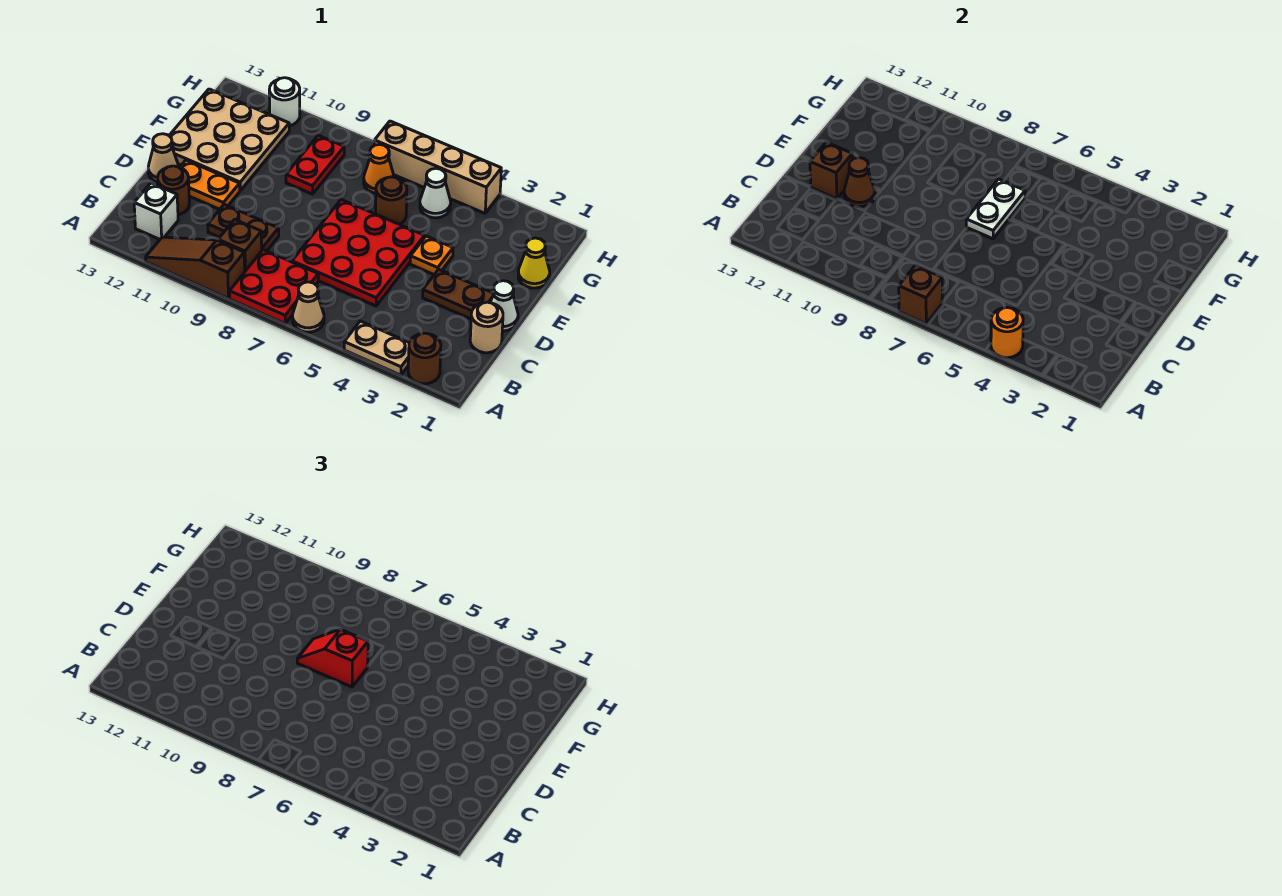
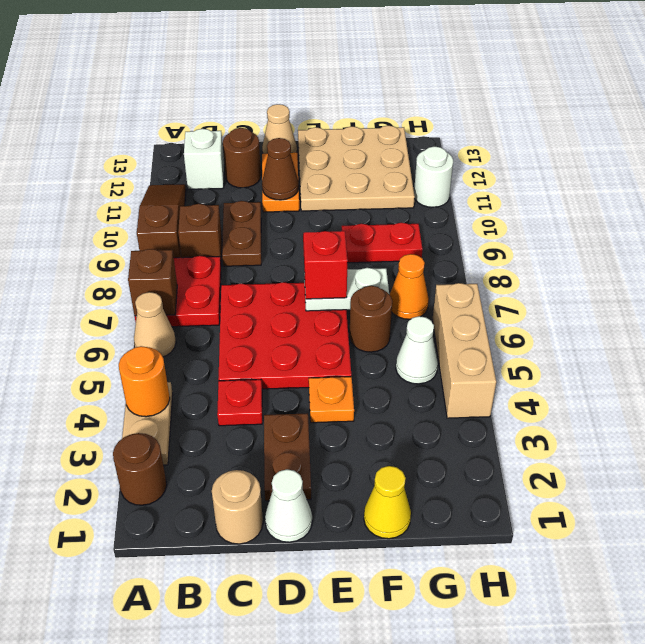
none -> red 1x1 plate [217,380,262,426]
brown 1x1 brick [810,142,853,199] -> none
tan 1x4 brick [374,121,501,213] -> tan 1x3 brick [432,283,496,418]

